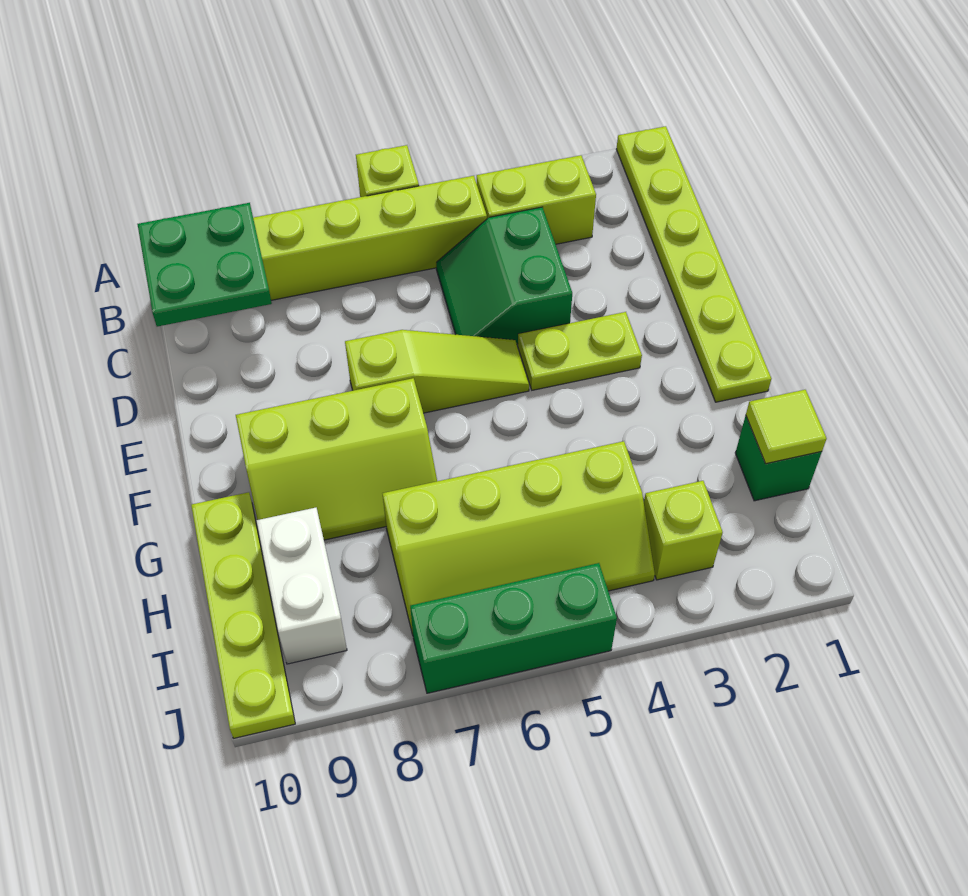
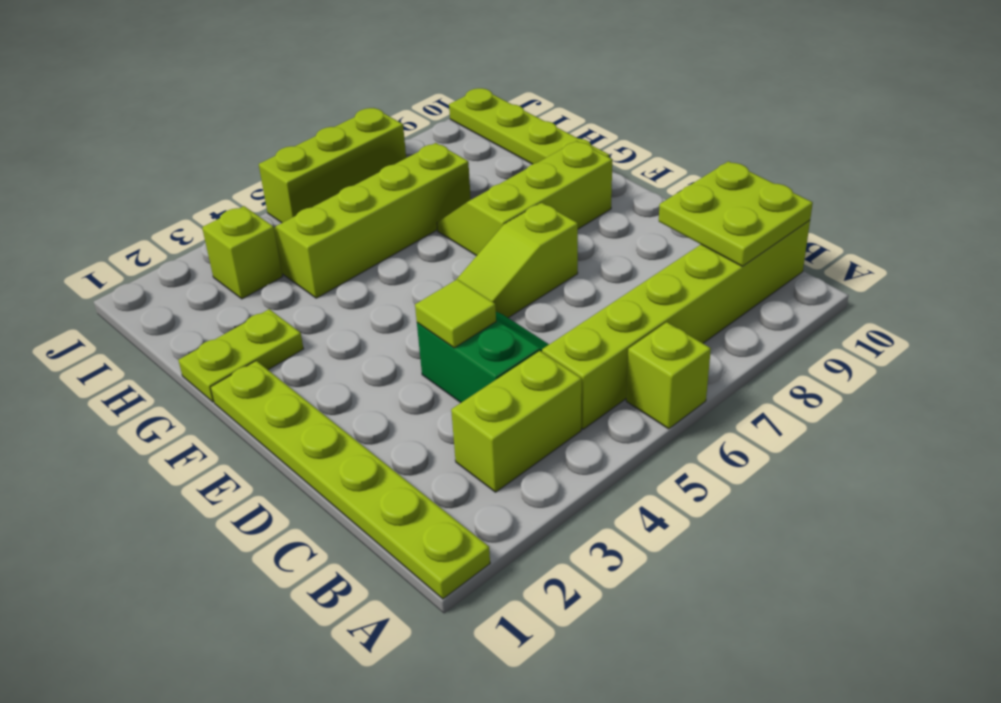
green 2x2 plate [137,203,272,327] -> lime 2x2 plate [659,161,813,266]
lime 1x2 plate [518,312,642,390] -> lime 1x2 plate moved to [178,309,303,402]
green 1x1 brick [735,416,822,501] -> none
lime 1x1 tile [746,390,827,464] -> lime 1x1 tile moved to [415,279,496,348]
white 1x2 brick [256,508,347,664] -> none
green 1x3 brick [410,563,617,693] -> lime 1x3 brick [259,108,406,223]

